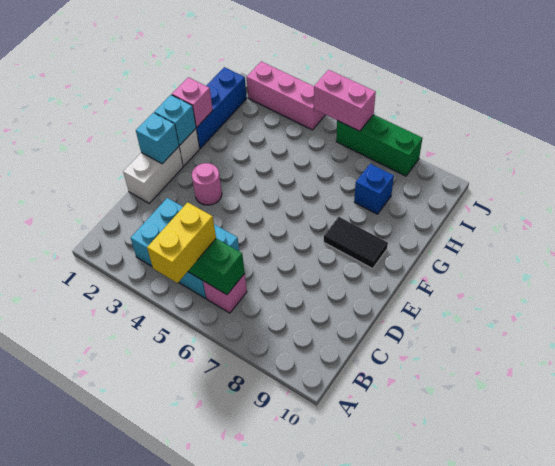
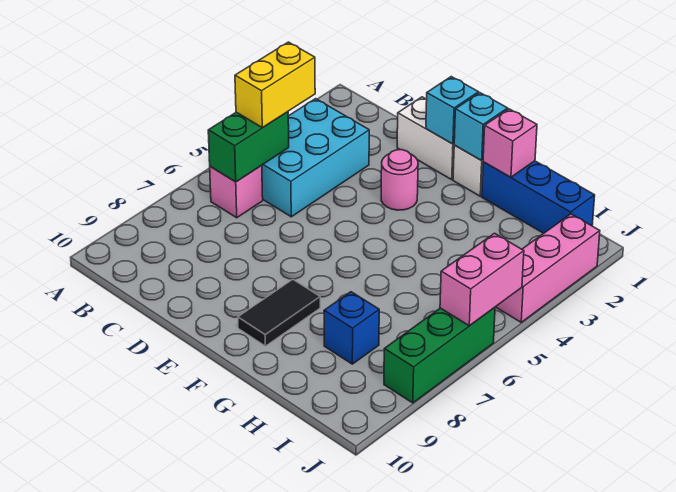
yellow 1x2 brick [147,202,216,283] -> yellow 1x2 brick turned to [235,42,315,128]

